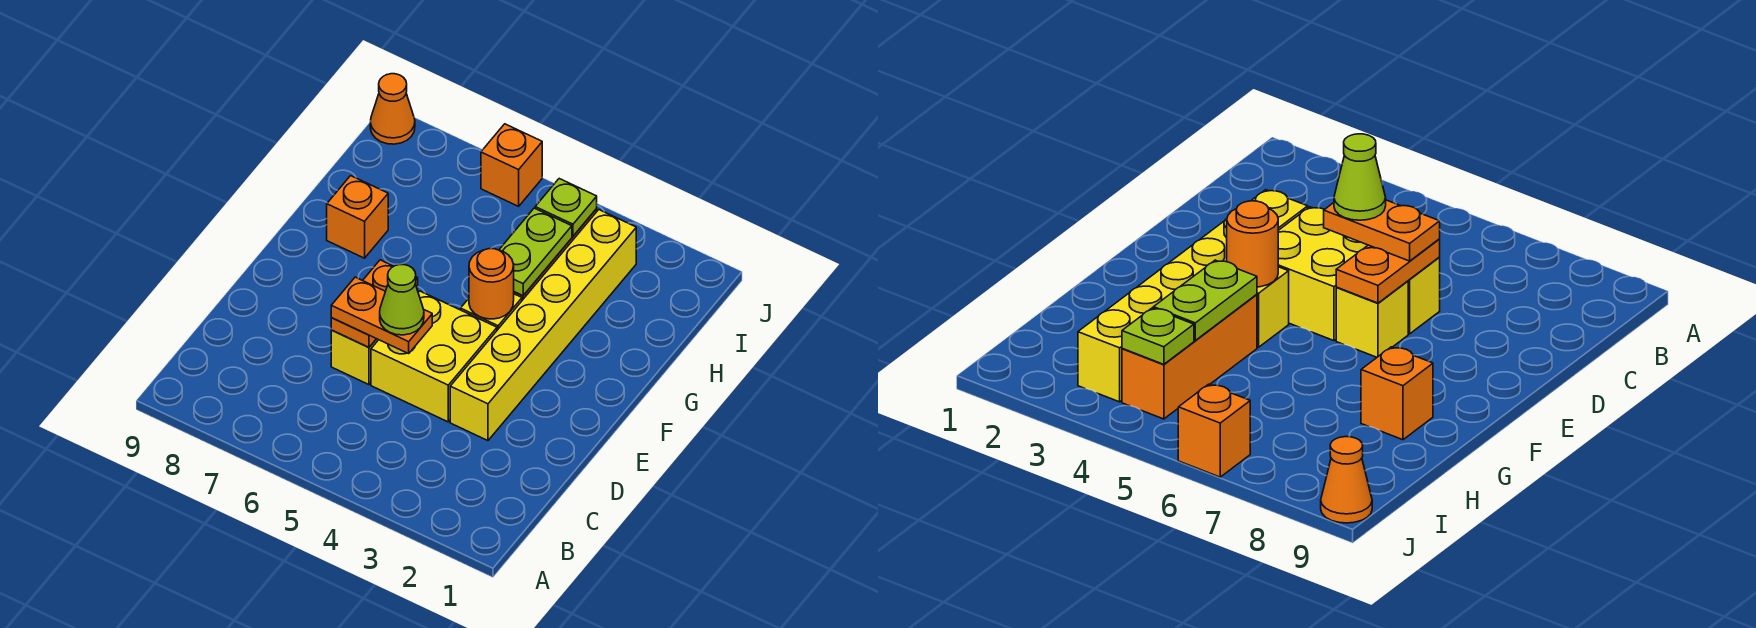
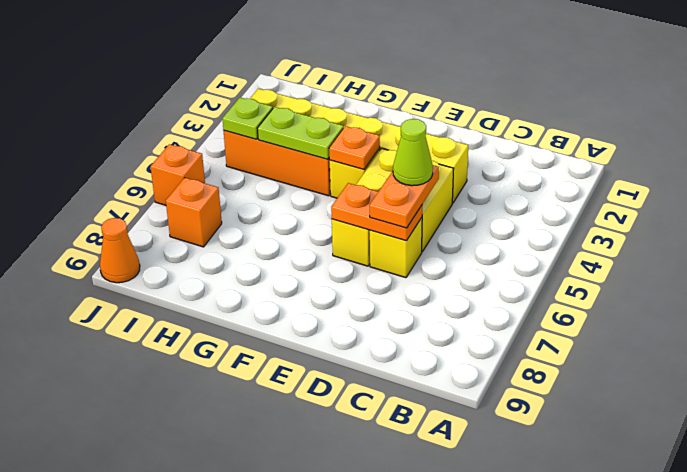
orange 1x1 round brick [469,249,514,319] -> orange 1x1 plate [329,126,380,169]
orange 1x1 brick [327,176,388,258] -> orange 1x1 brick moved to [166,178,222,247]

